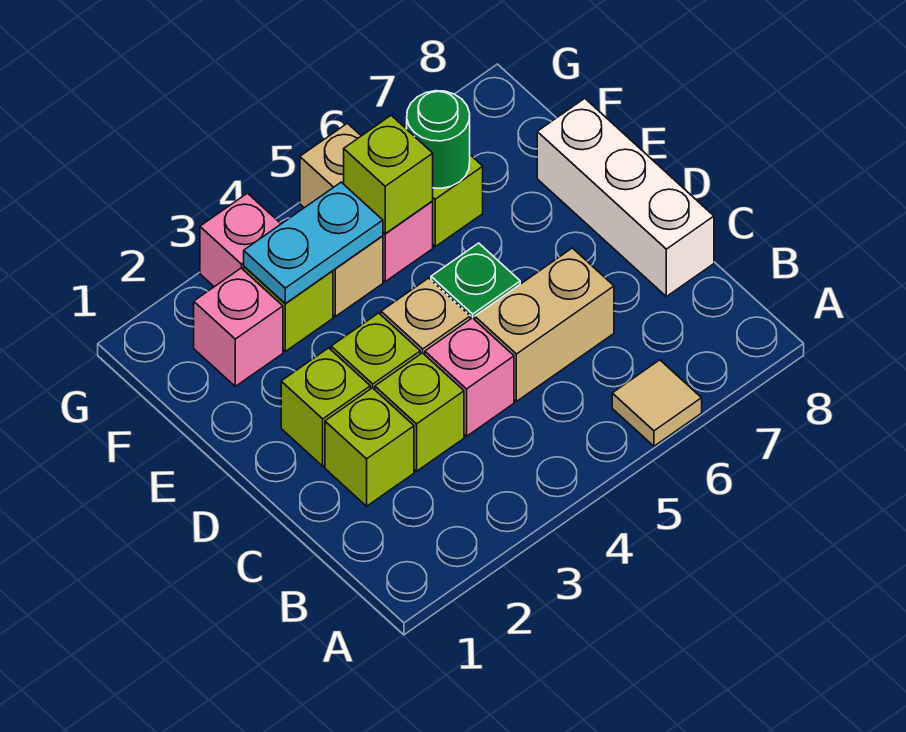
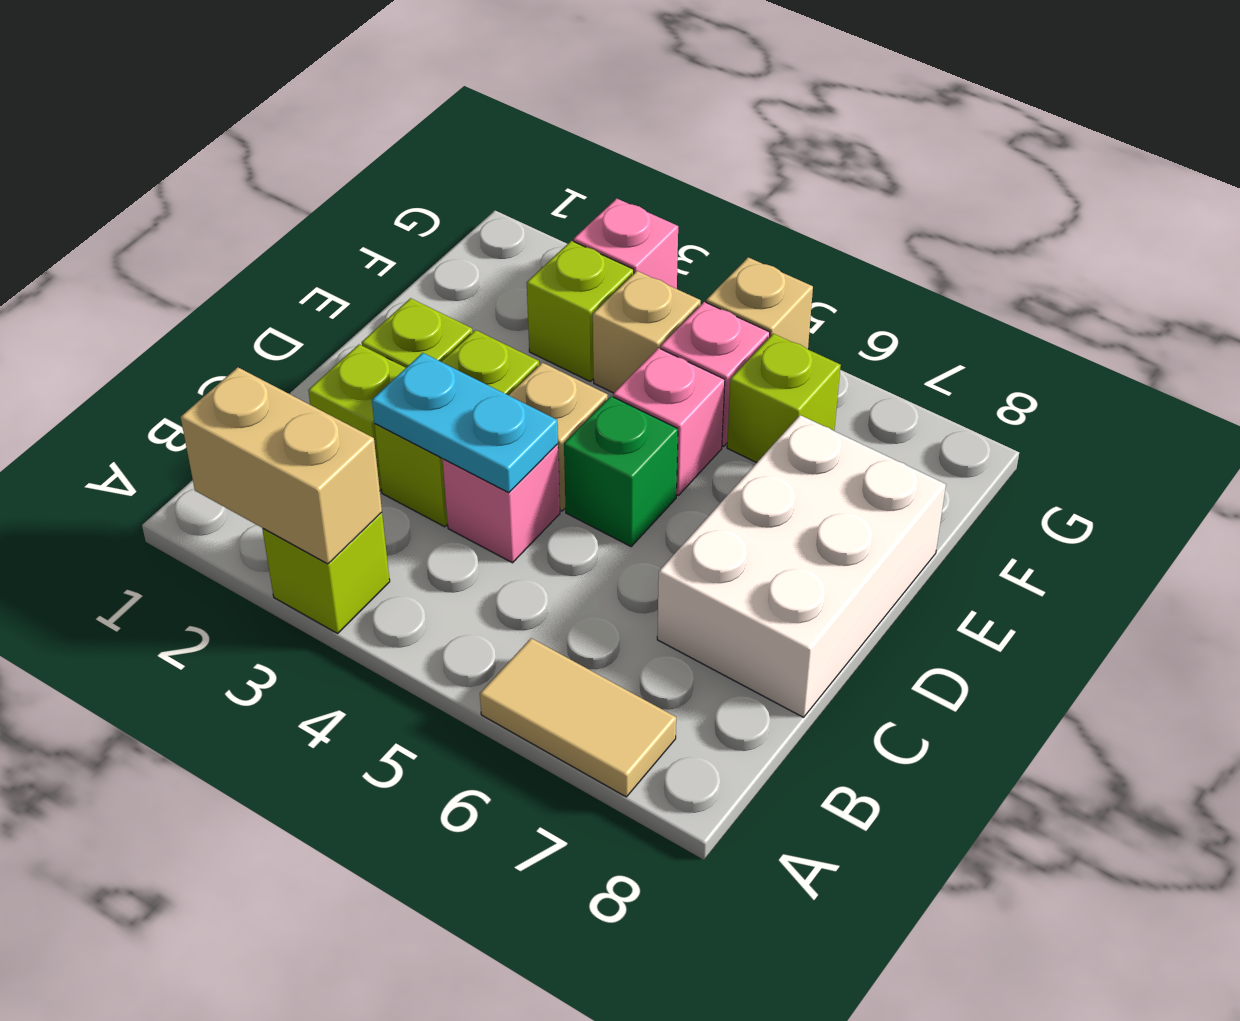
tan 1x1 tile [612,360,702,446] -> tan 1x2 tile [480,638,676,797]
tan 1x2 brick [475,248,614,401] -> tan 1x2 brick moved to [181,367,382,564]
white 1x3 brick [537,98,714,296] -> white 2x3 brick [657,415,946,717]
pink 1x1 brick [194,268,283,386] -> pink 1x1 brick moved to [613,348,725,495]
cyan 1x2 plate [244,182,383,303] -> cyan 1x2 plate moved to [372,353,558,493]
lime 1x1 brick [344,115,433,234] -> lime 1x1 brick moved to [262,512,390,633]
green 1x1 round brick [407,91,470,188] -> none

